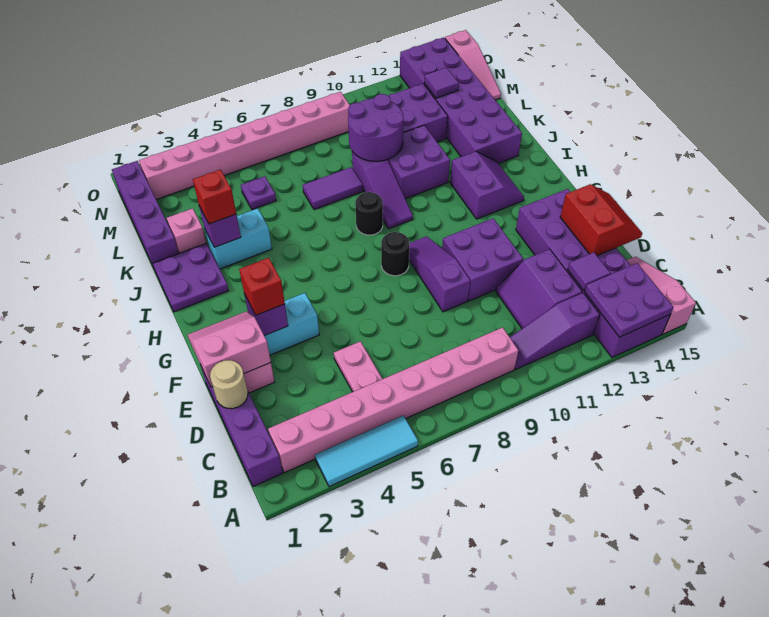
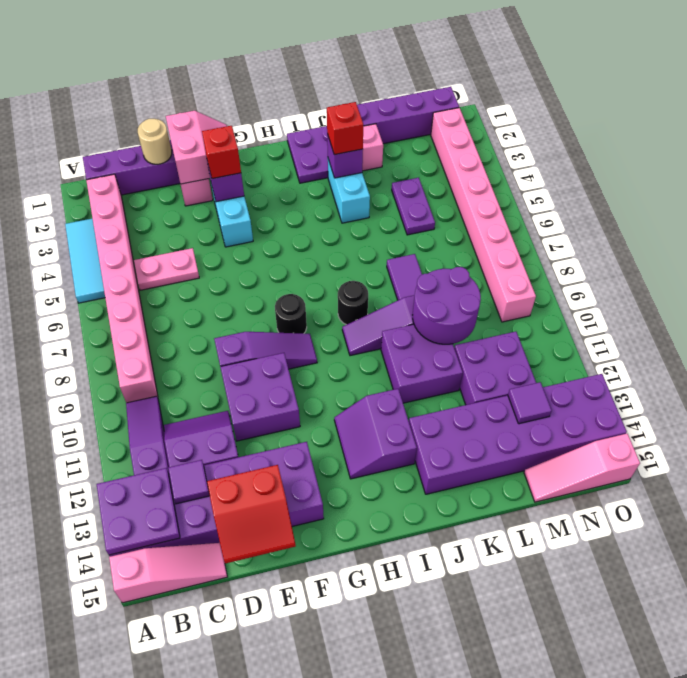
purple 2x2 slope [450,151,524,219] -> purple 2x2 slope turned to [334,389,417,479]
purple 1x1 plate [241,176,276,210] -> purple 1x2 plate [392,178,435,235]

